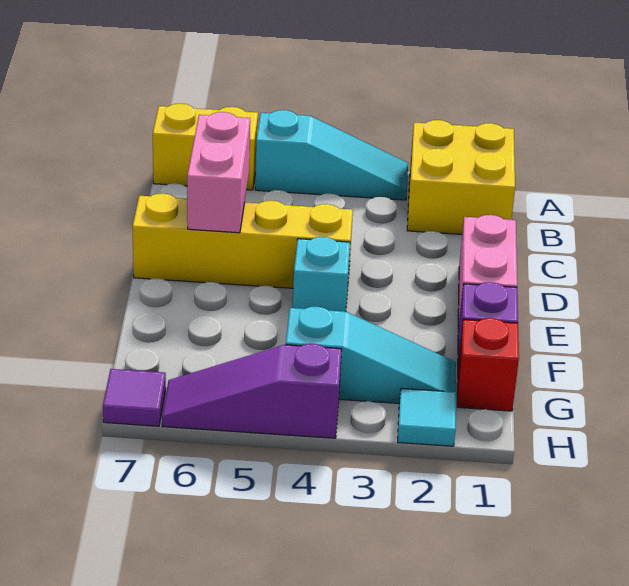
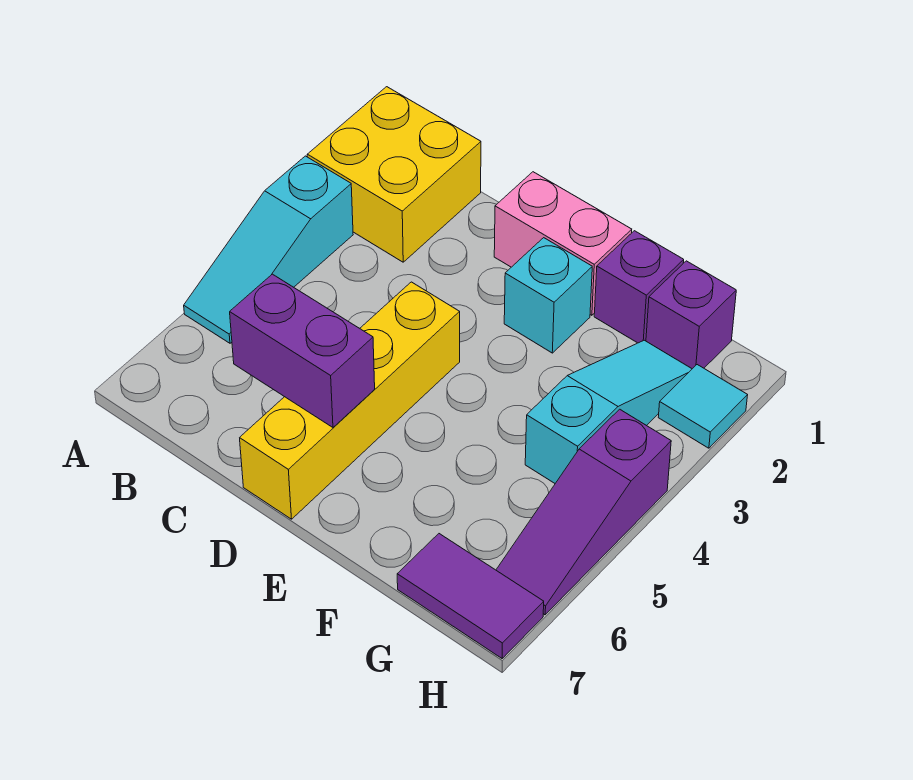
cyan 1x3 slope [255,110,408,200] -> cyan 1x3 slope turned to [184,156,353,343]
yellow 1x2 brick [153,104,258,190] -> none
pink 1x2 brick [187,112,250,233] -> purple 1x2 brick [230,274,375,427]
cyan 1x1 brick [293,237,350,312] -> cyan 1x1 brick moved to [504,238,592,353]
red 1x1 brick [457,318,519,411] -> purple 1x1 brick [646,261,736,369]
purple 1x1 tile [103,369,166,426] -> purple 1x2 tile [397,534,544,658]

